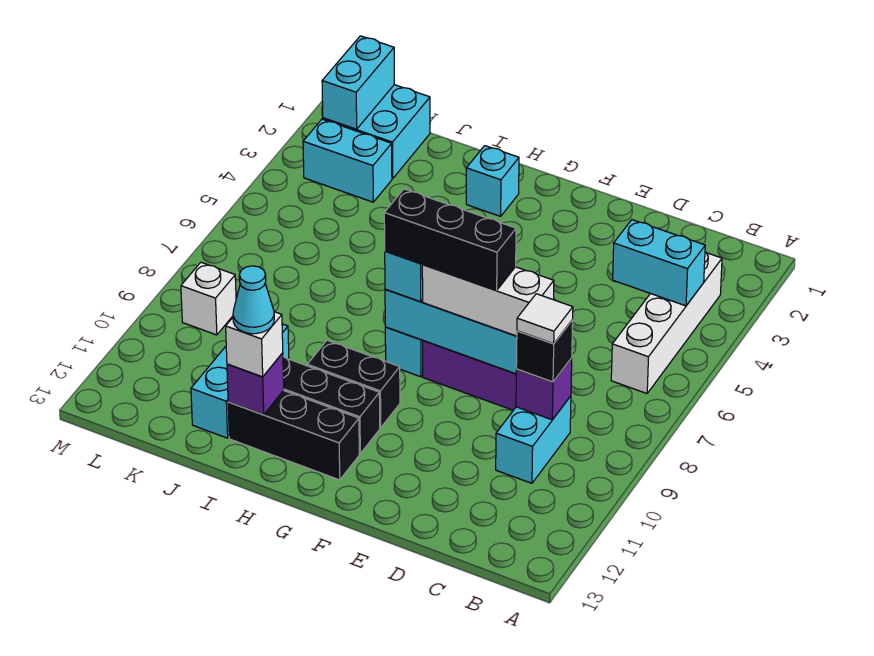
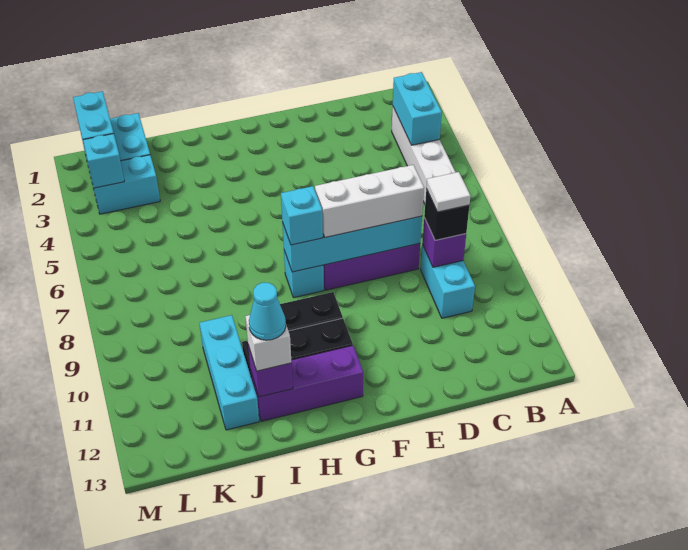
cyan 1x2 brick [613,220,705,306] -> cyan 1x2 brick turned to [393,72,442,145]
black 1x3 brick [384,189,516,290] -> none
black 1x3 brick [228,391,359,480] -> purple 1x3 brick [251,345,363,421]
cyan 1x1 brick [466,146,519,216] -> cyan 1x1 brick moved to [83,134,124,188]
white 1x1 brick [181,262,236,335] -> none

